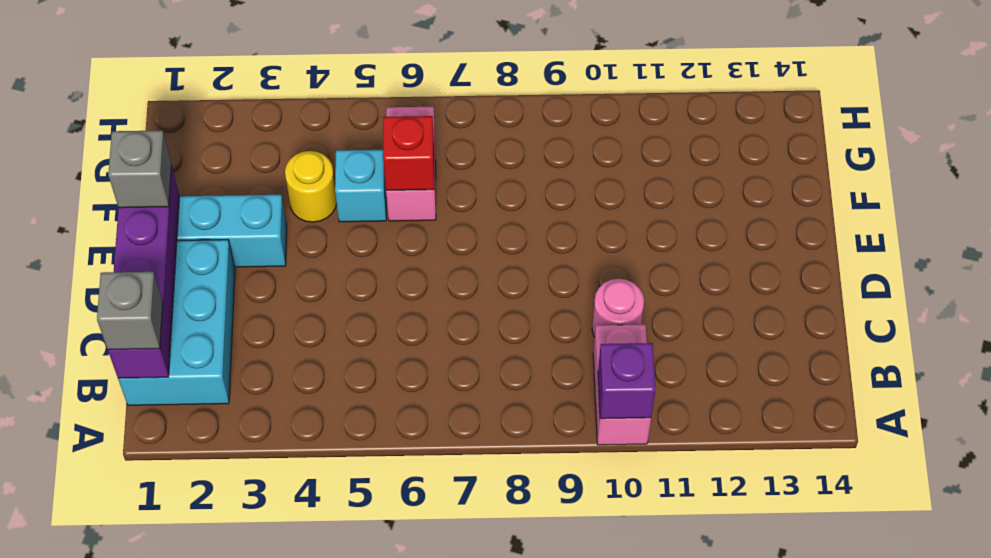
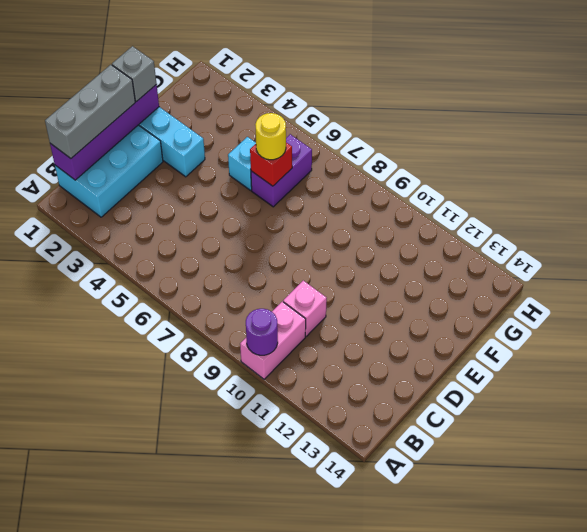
purple 1x1 brick [598,343,655,419] -> purple 1x1 round brick [246,309,278,355]
grey 1x1 brick [97,272,163,350] -> grey 1x3 brick [45,65,135,158]
pink 1x1 round brick [592,279,644,337] -> pink 1x1 brick [283,281,327,336]
yellow 1x1 round brick [285,151,337,222] -> yellow 1x1 round brick moved to [255,113,286,160]
pink 1x2 brick [386,107,436,221] -> purple 1x2 brick [251,134,312,207]

